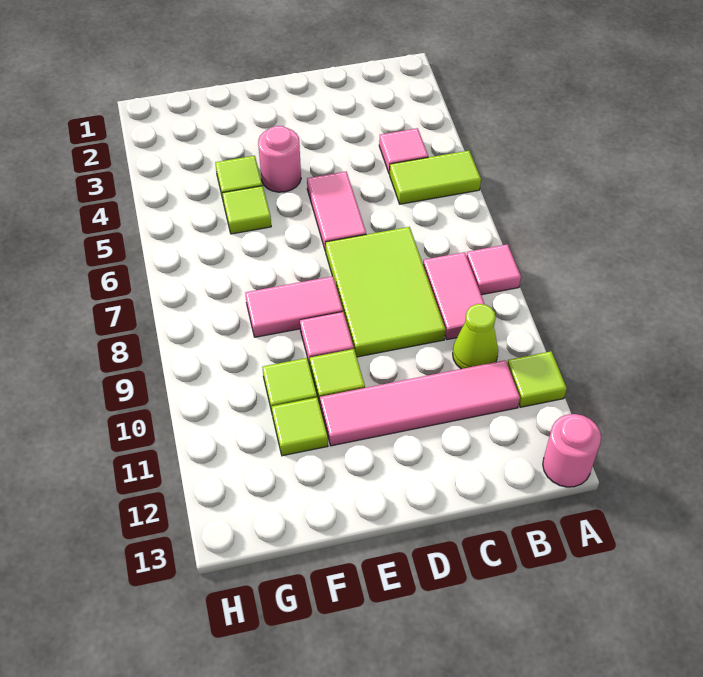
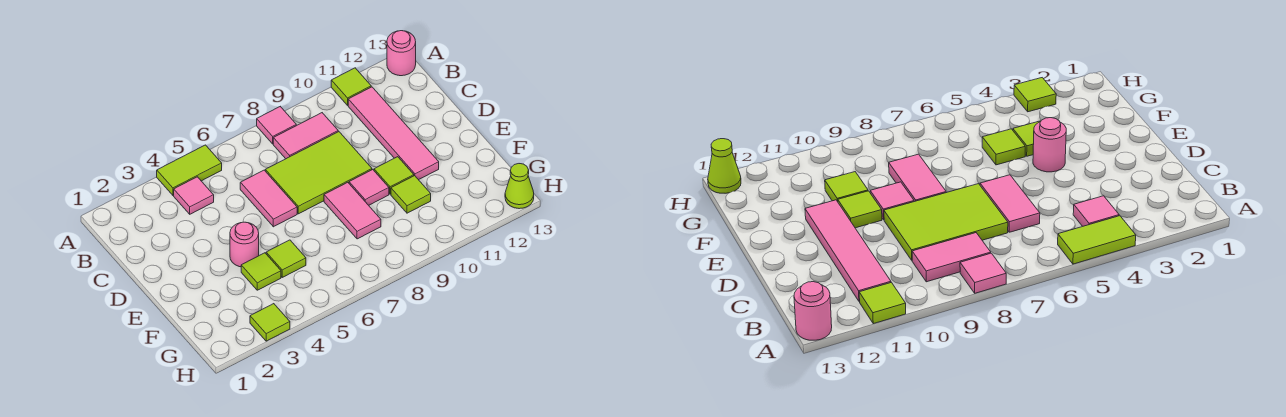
lime 1x2 tile [390,151,481,204] -> lime 1x2 tile turned to [157,145,222,195]
lime 1x1 cone [453,304,498,369] -> lime 1x1 cone moved to [505,164,534,209]
pink 1x2 tile [307,172,366,251] -> pink 1x2 tile turned to [240,170,297,227]
lime 1x1 tile [272,397,328,456] -> lime 1x1 tile moved to [250,304,290,341]

